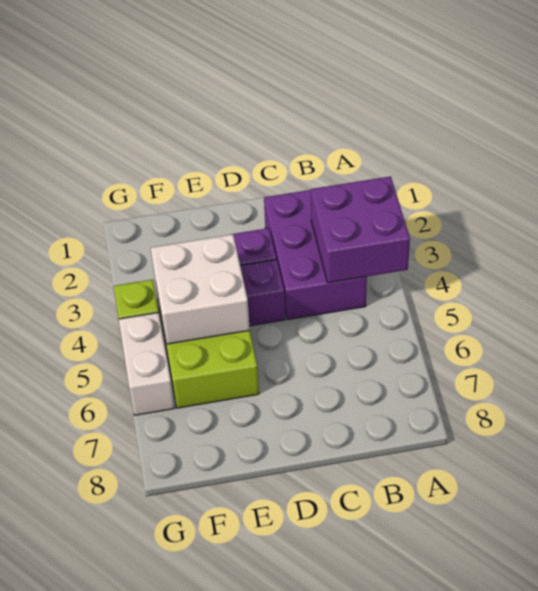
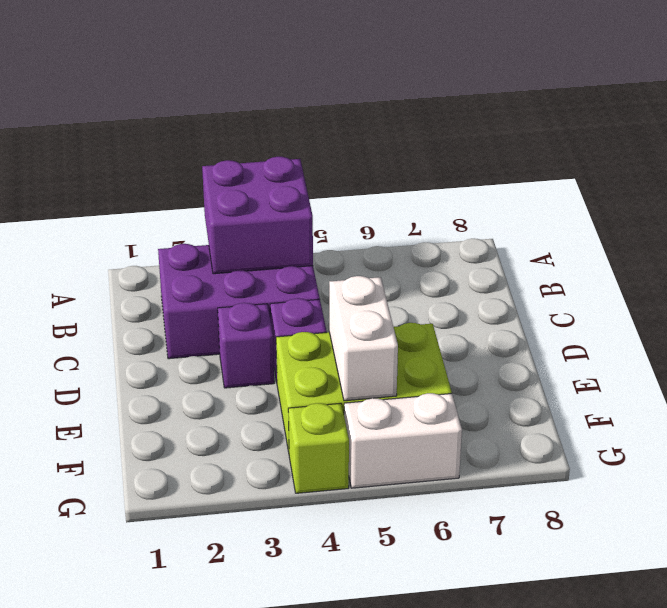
white 2x2 brick [151,234,250,344] -> white 1x2 brick [329,276,398,401]

